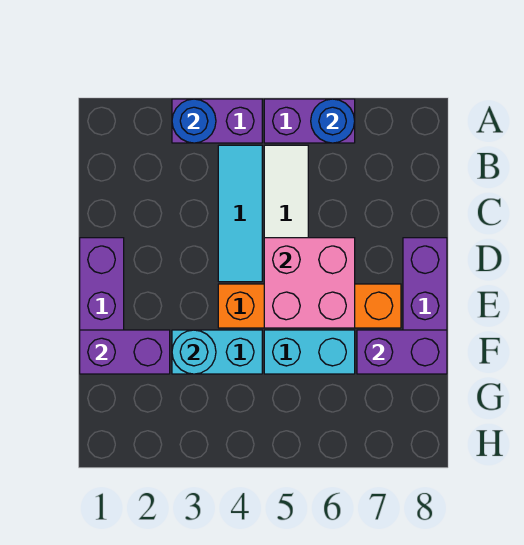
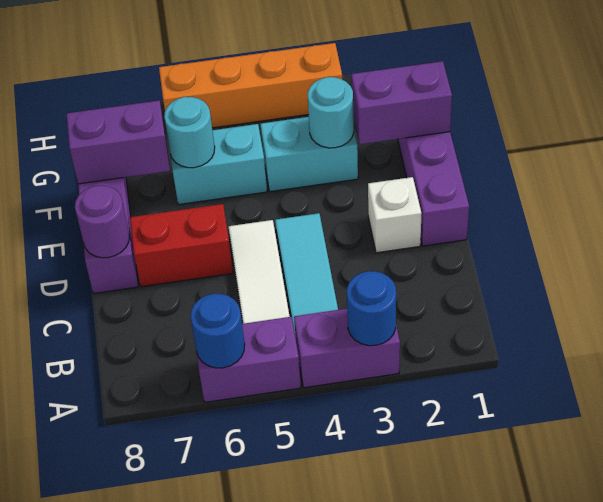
none -> white 1x1 brick [368,177,422,253]
pink 2x2 brick [264,238,355,328] -> none
none -> red 1x2 brick [130,204,233,287]
none -> purple 1x1 round brick [75,185,129,258]
orange 1x4 brick [218,284,401,328] -> orange 1x4 brick moved to [159,43,342,128]
none -> cyan 1x1 round brick [164,97,215,168]

